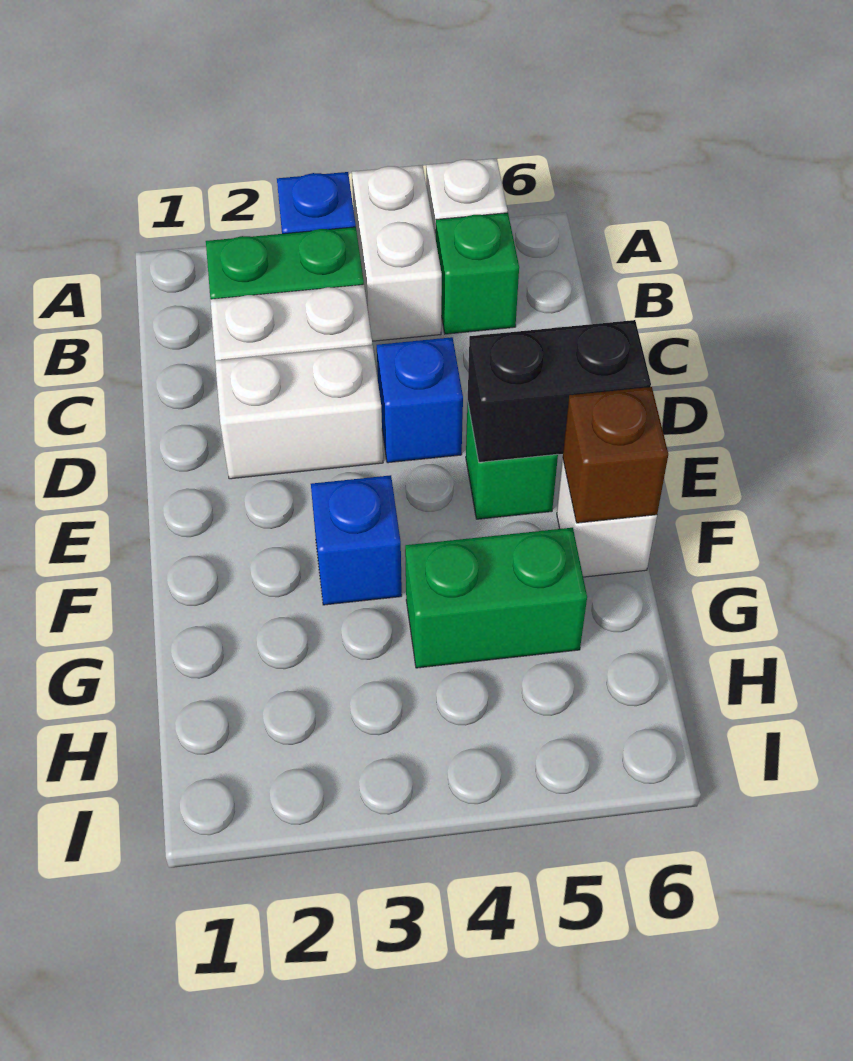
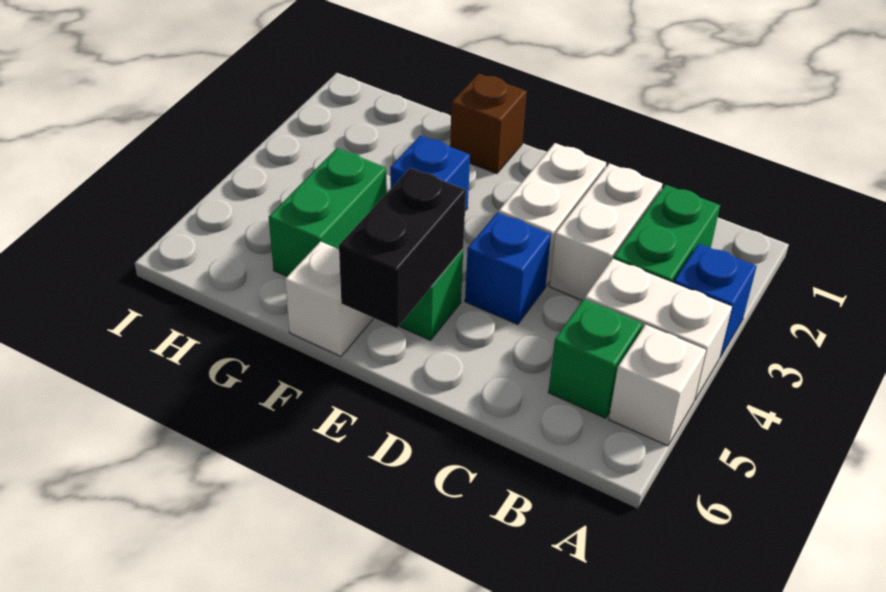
brown 1x1 brick [563,387,668,523] -> brown 1x1 brick moved to [450,73,527,174]

